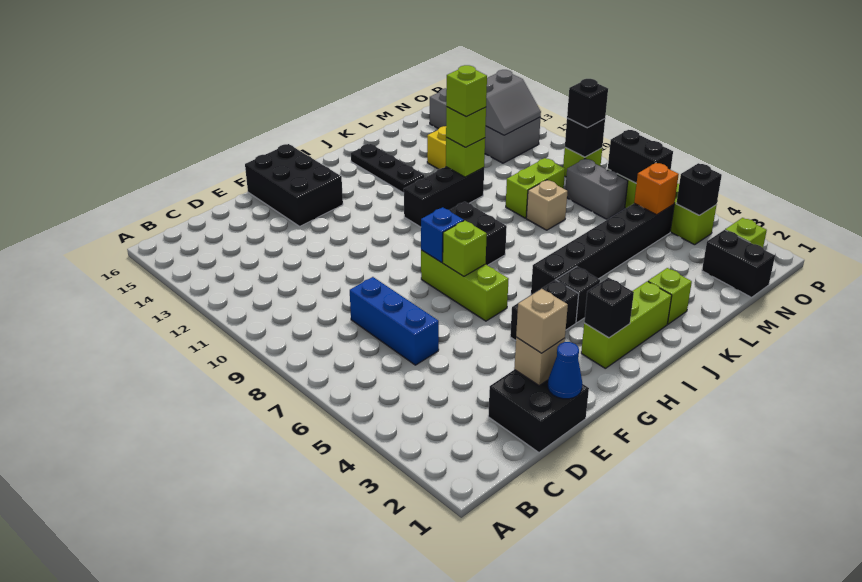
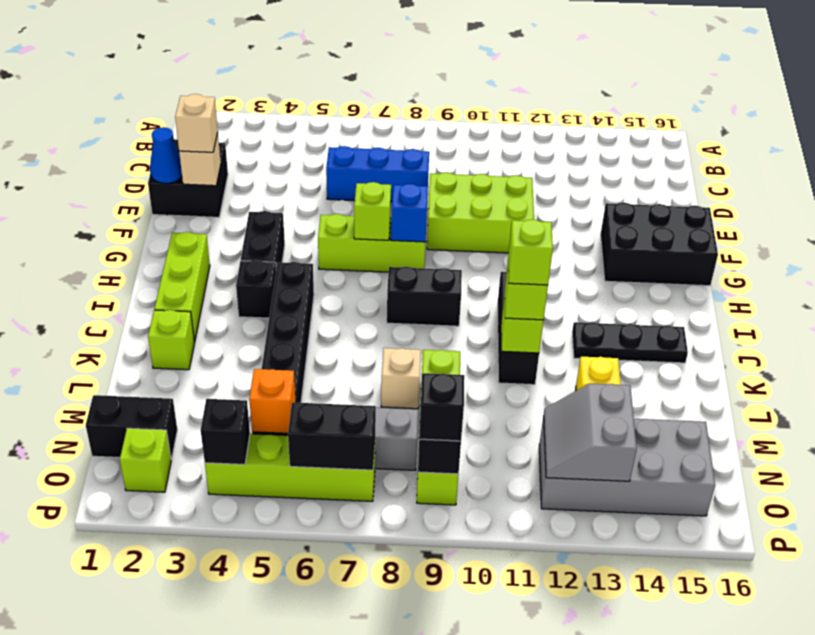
none -> lime 2x3 brick [427,172,534,253]
black 1x1 brick [584,278,634,338] -> none

